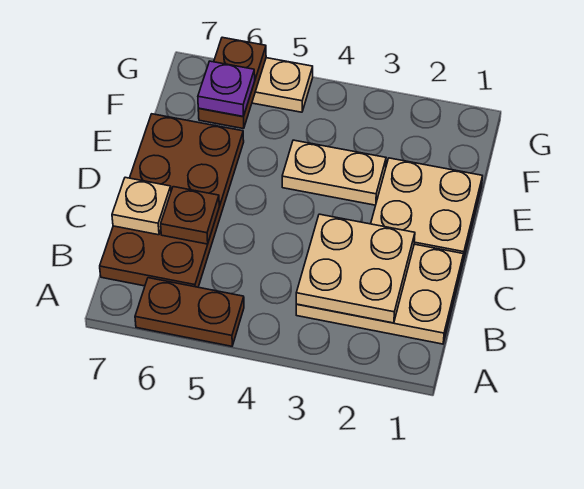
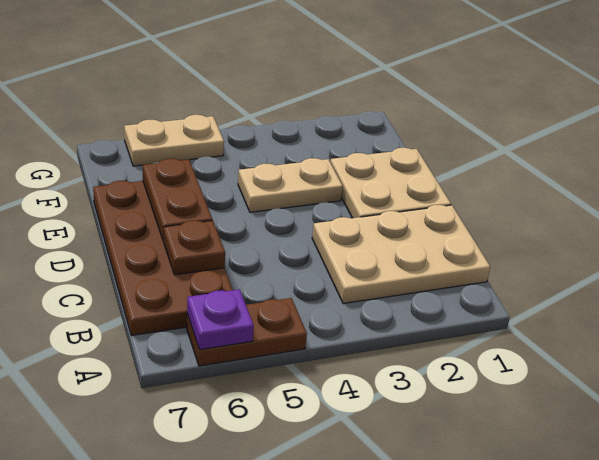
tan 2x2 plate [296,214,415,323] -> none
tan 1x1 plate [112,177,171,235] -> none
brown 1x2 plate [198,37,266,129] -> brown 1x2 plate moved to [143,159,212,241]
purple 1x1 plate [198,61,255,117] -> purple 1x1 plate moved to [187,289,254,350]

